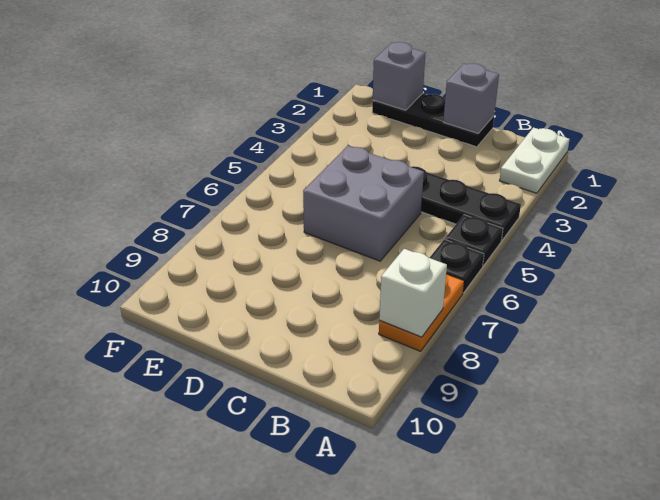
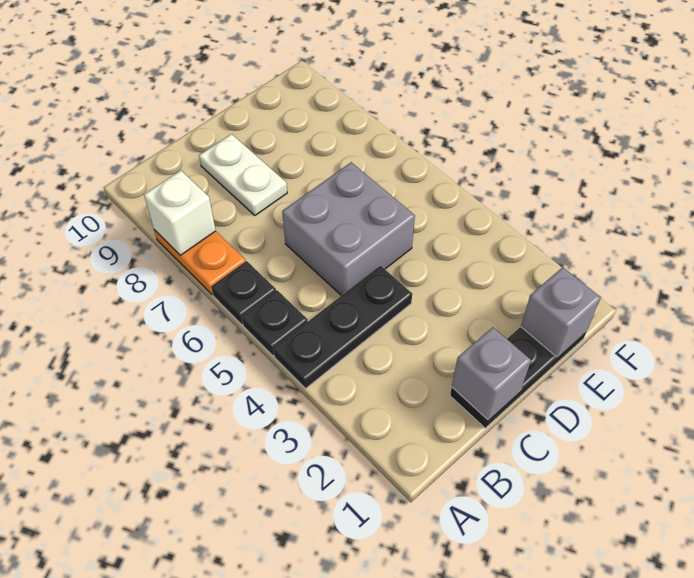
white 1x2 plate [500,128,570,193] -> white 1x2 plate moved to [199,134,287,215]

